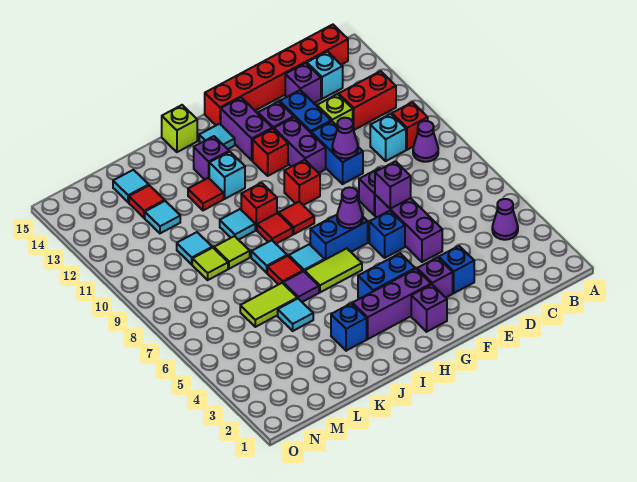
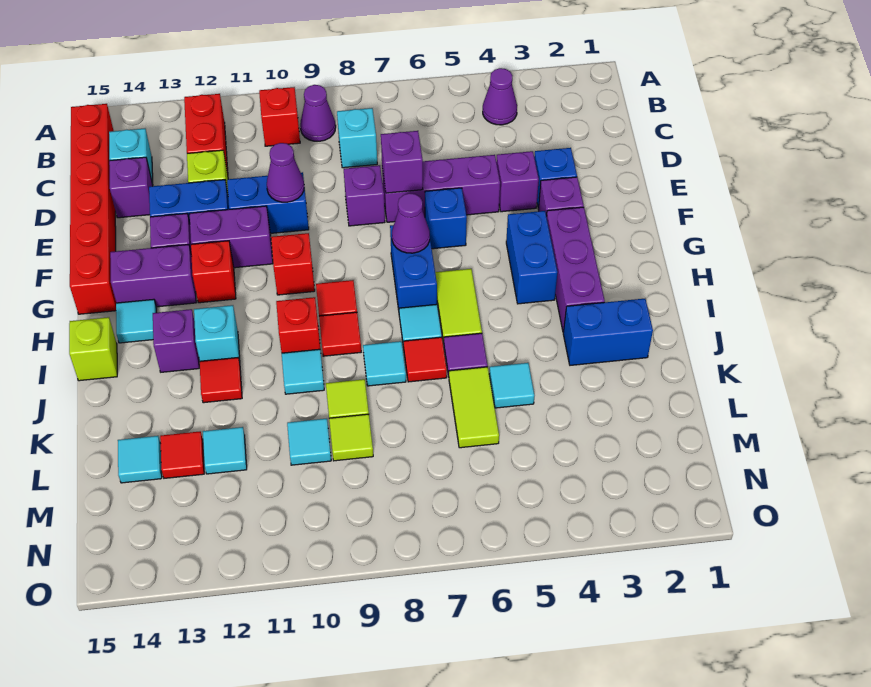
cyan 1x1 brick [370,114,406,161] -> cyan 1x1 brick moved to [337,108,377,168]
purple 1x1 brick [411,284,447,332] -> purple 1x1 brick moved to [496,151,539,212]
blue 1x1 brick [331,303,367,351] -> blue 1x2 brick [563,299,653,365]

